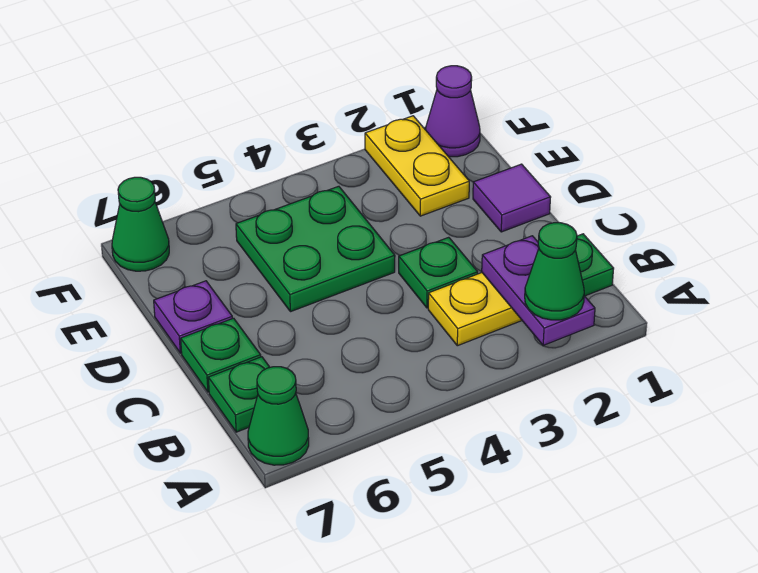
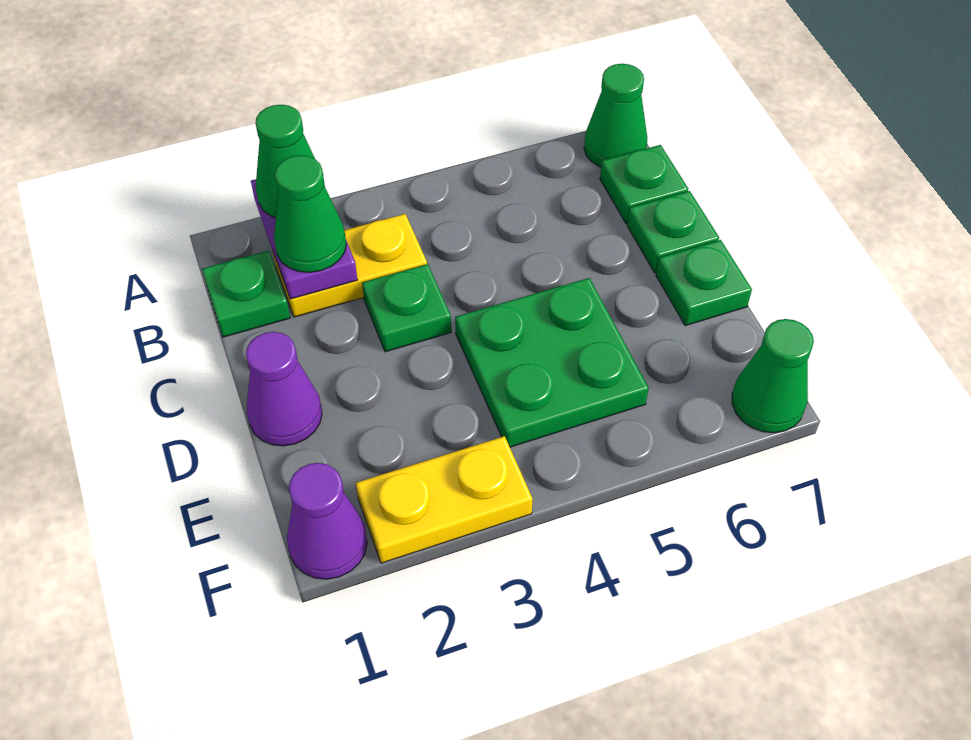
none -> green 1x1 cone [274,155,346,272]
purple 1x1 tile [473,164,551,232] -> purple 1x1 cone [246,332,322,446]
purple 1x1 plate [154,281,232,353] -> green 1x1 plate [656,240,752,326]
yellow 1x2 plate [365,116,469,216] -> yellow 1x2 plate turned to [356,436,533,563]

